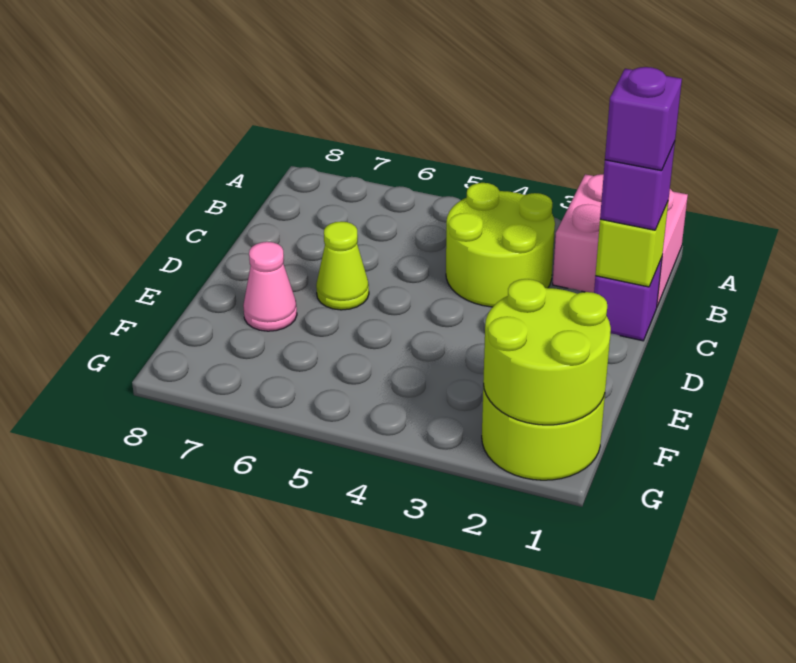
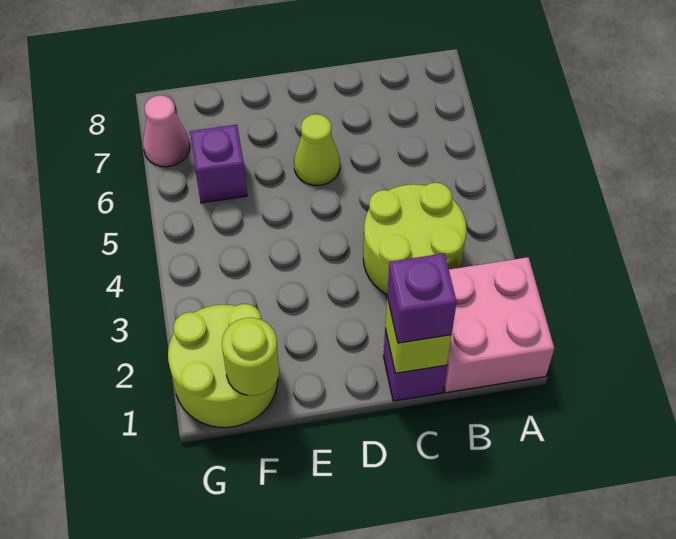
purple 1x1 brick [605,67,682,171] -> purple 1x1 brick moved to [190,125,247,203]
pink 1x1 cone [243,242,297,331] -> pink 1x1 cone moved to [143,95,190,167]
lime 2x2 round brick [483,279,611,425] -> lime 1x1 round brick [222,318,279,396]

